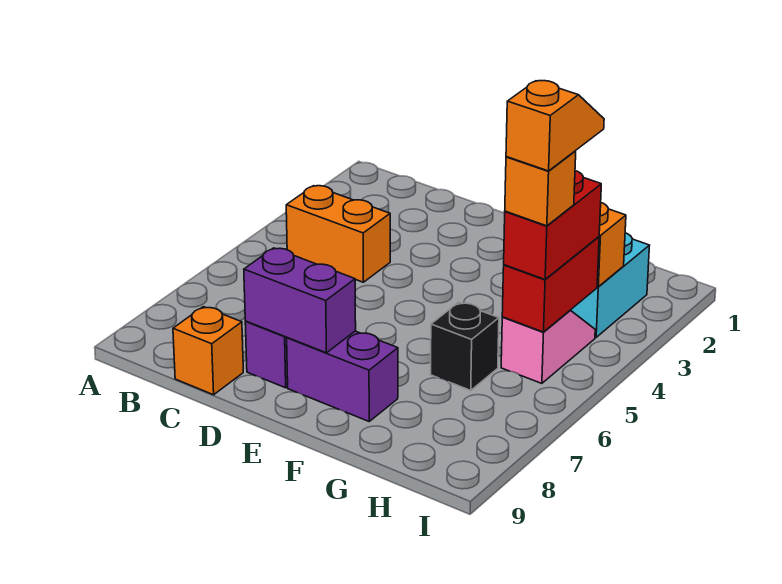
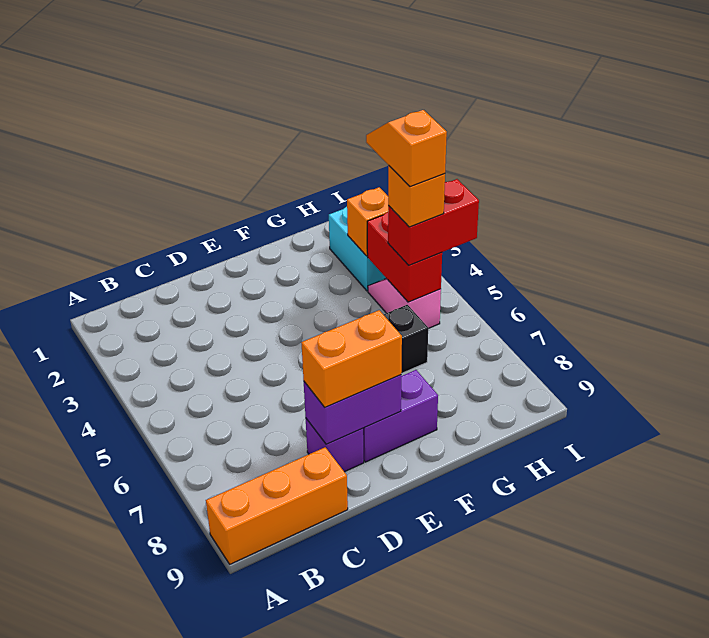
orange 1x2 brick [286,186,390,282] -> orange 1x2 brick moved to [301,310,402,407]
orange 1x1 brick [173,307,243,395] -> orange 1x3 brick [206,447,348,564]
red 1x2 brick [504,171,601,279] -> red 1x2 brick turned to [388,179,479,265]

